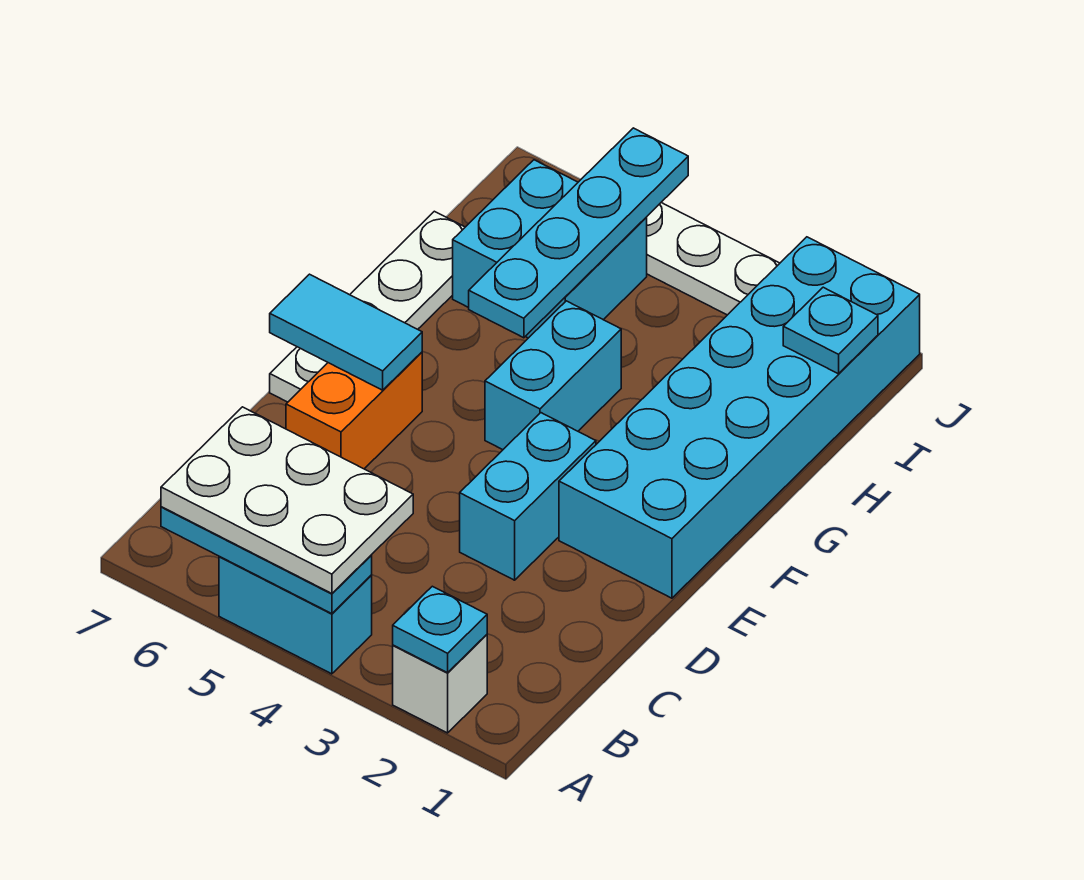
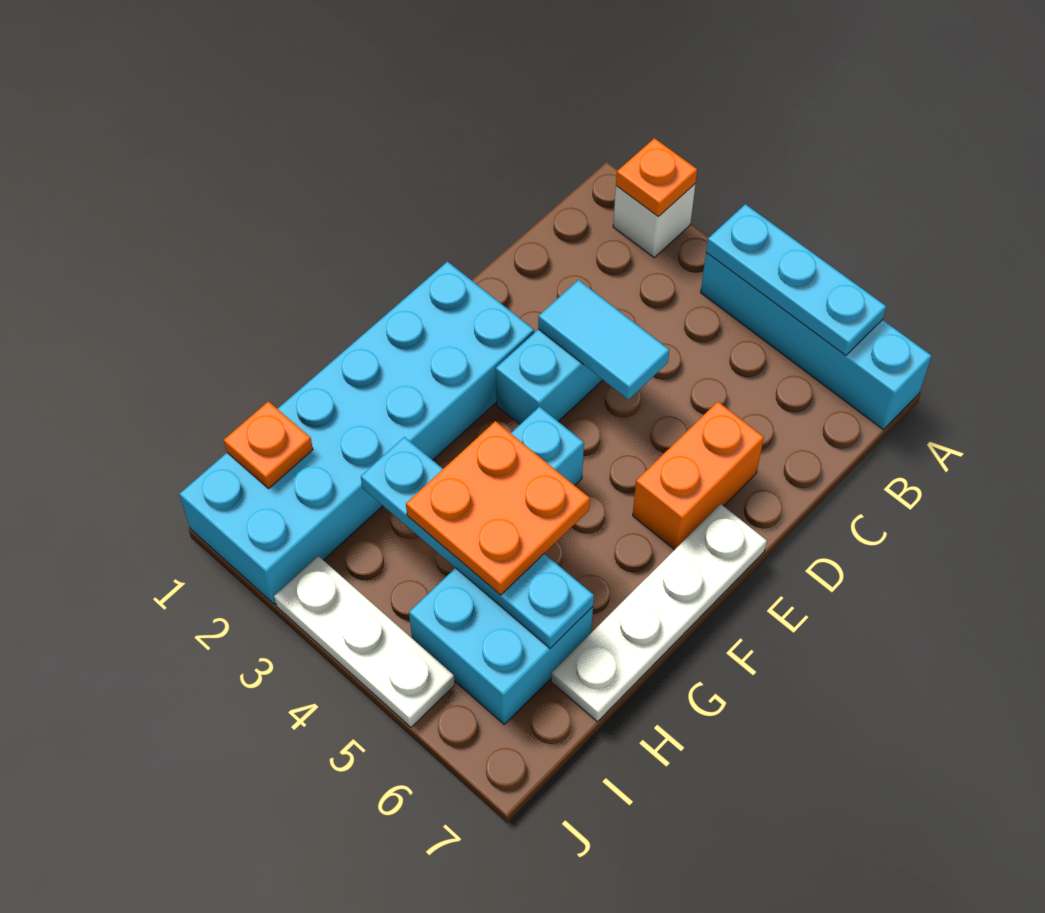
cyan 1x1 plate [393,586,487,673] -> orange 1x1 plate [616,138,697,217]
cyan 1x2 brick [219,556,372,674] -> cyan 1x4 brick [701,253,932,430]
white 2x3 plate [161,407,413,594] -> none
cyan 1x2 tile [270,274,422,390] -> cyan 1x2 tile moved to [538,280,669,400]
none -> orange 2x2 plate [406,421,590,595]
cyan 1x4 plate [469,128,688,338] -> cyan 1x4 plate turned to [361,437,594,648]
cyan 1x1 plate [783,287,878,374] -> orange 1x1 plate [224,401,313,489]

